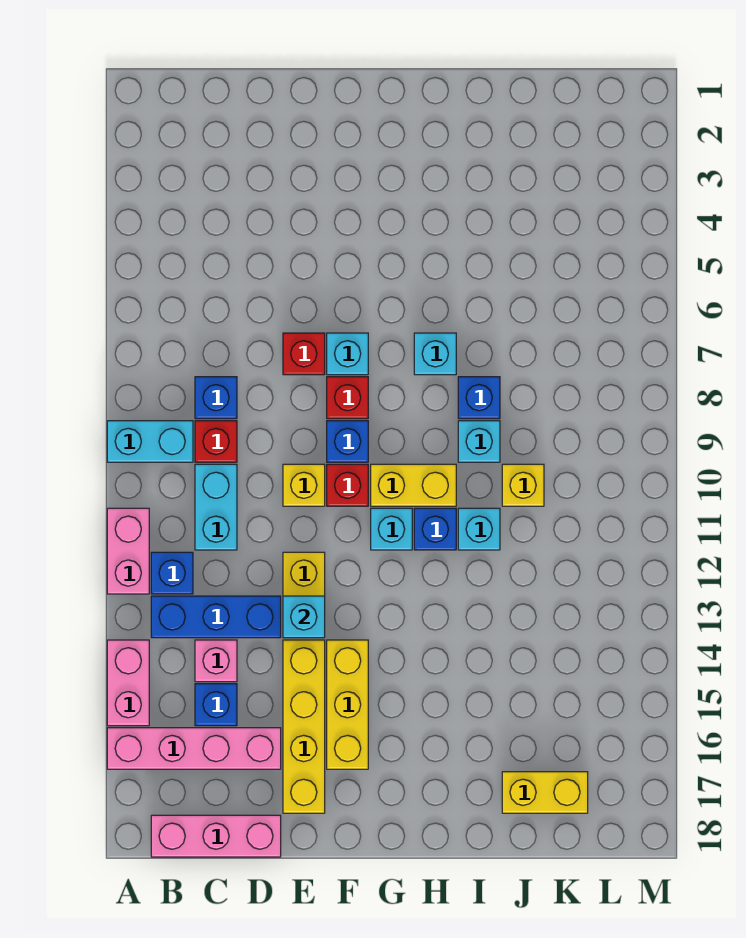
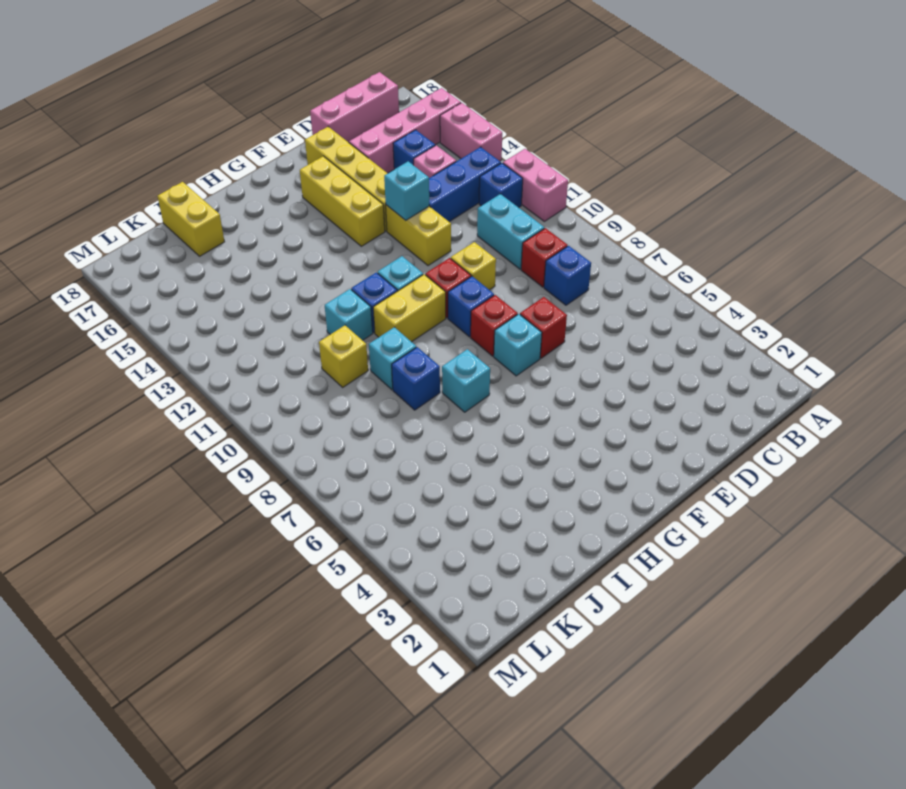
cyan 1x2 brick [107,421,193,462] -> none
yellow 1x2 brick [502,772,588,813] -> yellow 1x2 brick turned to [158,182,224,256]

